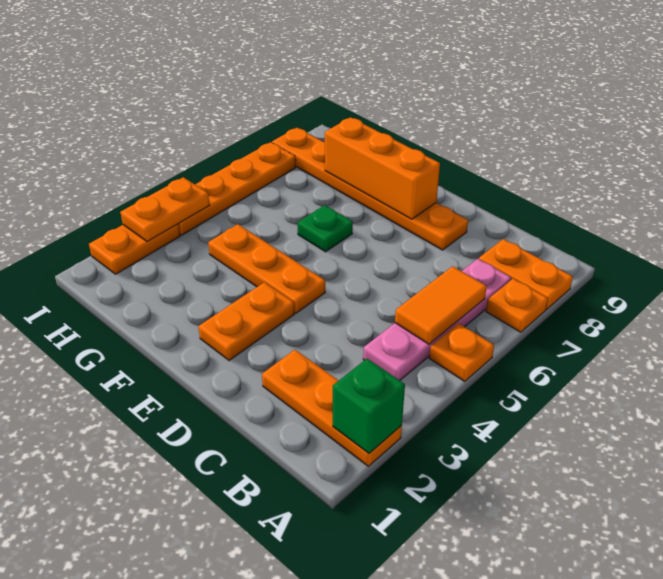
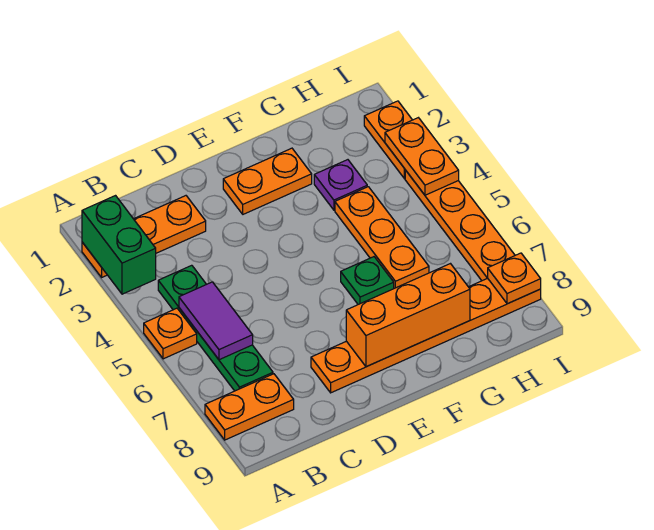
green 1x1 brick [333,359,405,453] -> green 1x2 brick [82,196,156,294]
orange 1x1 plate [486,279,548,332] -> orange 1x1 plate moved to [488,253,541,304]
pink 1x4 plate [363,259,511,380] -> green 1x4 plate [158,265,273,391]
orange 1x2 tile [395,266,487,344] -> purple 1x2 tile [179,282,253,360]
orange 1x2 plate [198,282,294,361] -> orange 1x2 plate turned to [223,148,312,214]
orange 1x3 plate [208,224,325,313] -> orange 1x3 plate turned to [335,187,429,288]
none -> purple 1x1 plate [314,160,367,210]

